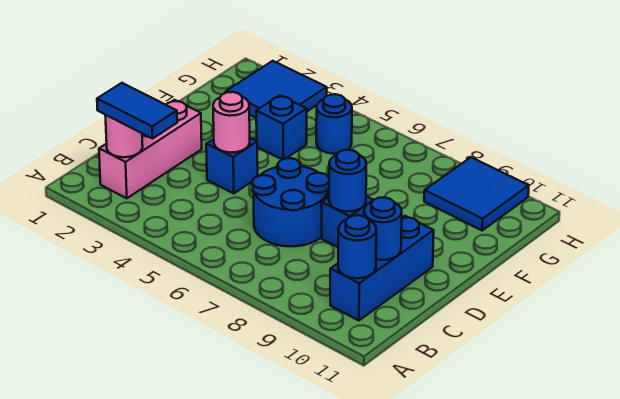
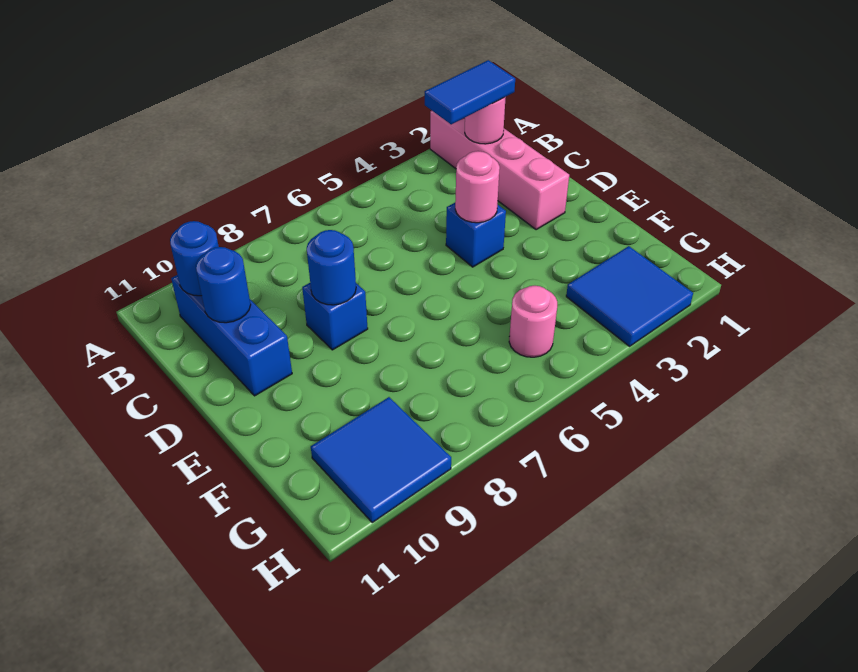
pink 1x3 brick [99,100,202,198] -> pink 1x4 brick [430,111,569,230]
blue 2x2 round brick [252,158,329,246] -> none
blue 1x1 brick [256,95,307,160] -> none
blue 1x1 round brick [316,94,352,154] -> pink 1x1 round brick [509,286,557,357]

